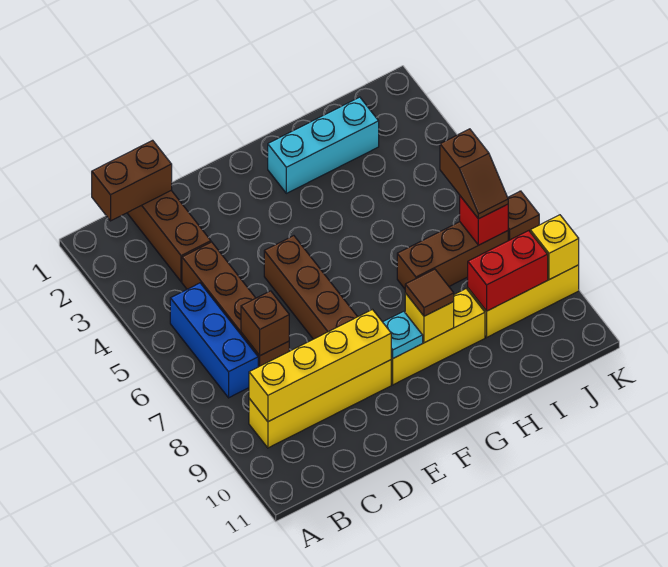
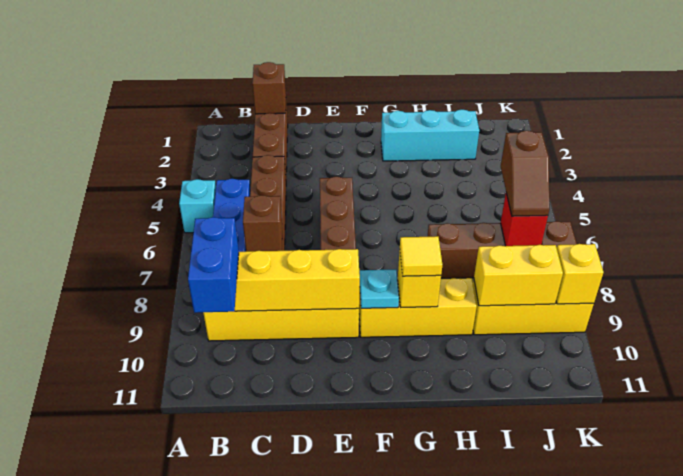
none -> cyan 1x1 brick [179,179,216,233]
brown 1x2 brick [92,140,172,221] -> brown 1x1 brick [252,62,286,114]
none -> blue 1x2 brick [188,217,239,313]
brown 1x1 tile [405,269,454,316] -> yellow 1x1 tile [400,236,442,276]
red 1x2 brick [468,231,548,311] -> yellow 1x2 brick [474,245,563,306]

